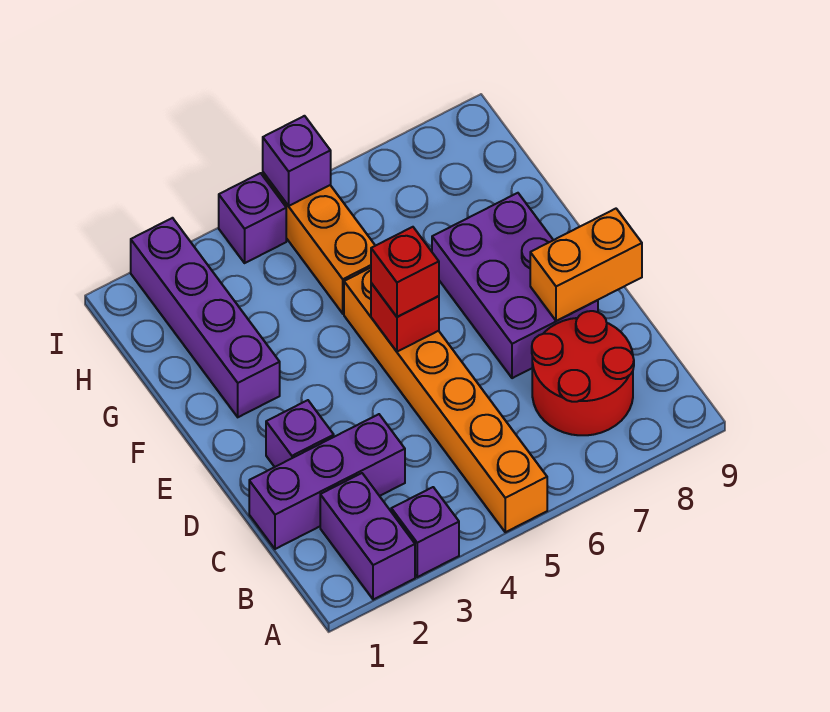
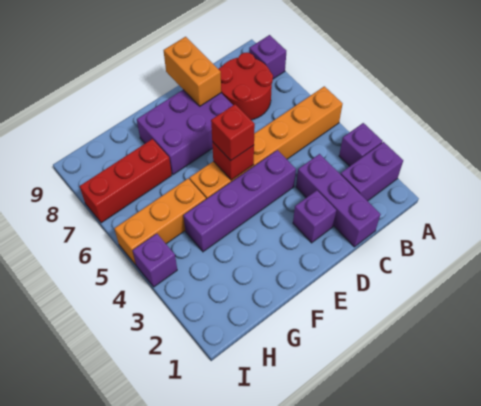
purple 1x4 brick [131,218,280,417] -> purple 1x4 brick moved to [183,150,296,252]
none -> red 1x3 brick [80,139,172,223]
purple 1x1 brick [263,116,331,206] -> purple 1x1 brick moved to [249,35,286,79]

